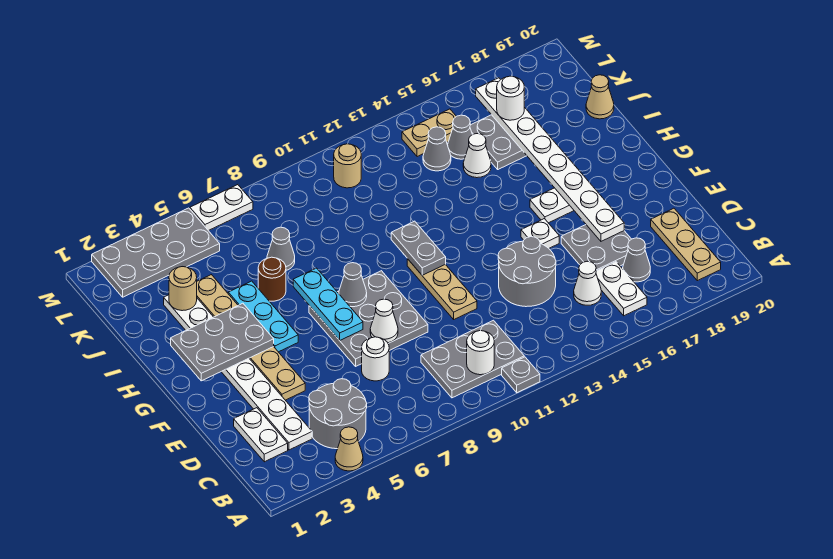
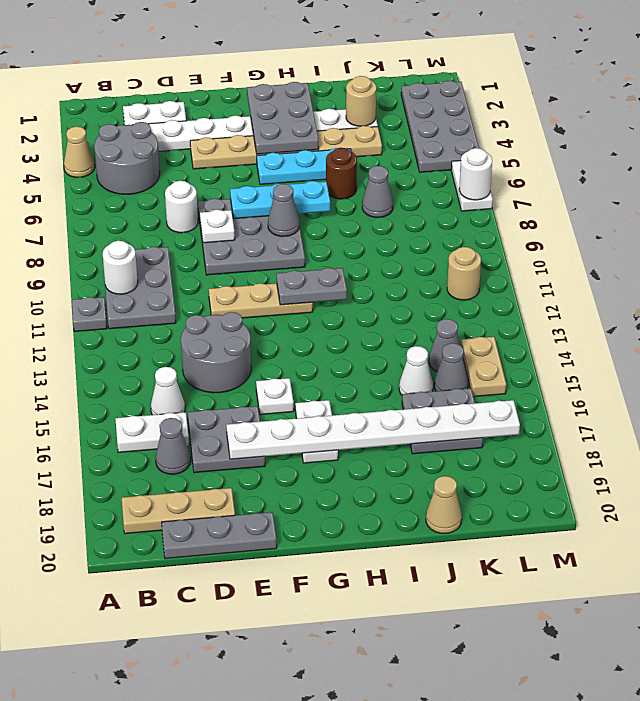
none -> grey 1x3 plate [162,512,277,559]
white 1x1 cone [370,299,398,343] -> white 1x1 plate [200,210,235,243]
white 1x1 round brick [497,76,524,120] -> white 1x1 round brick moved to [459,148,492,200]

